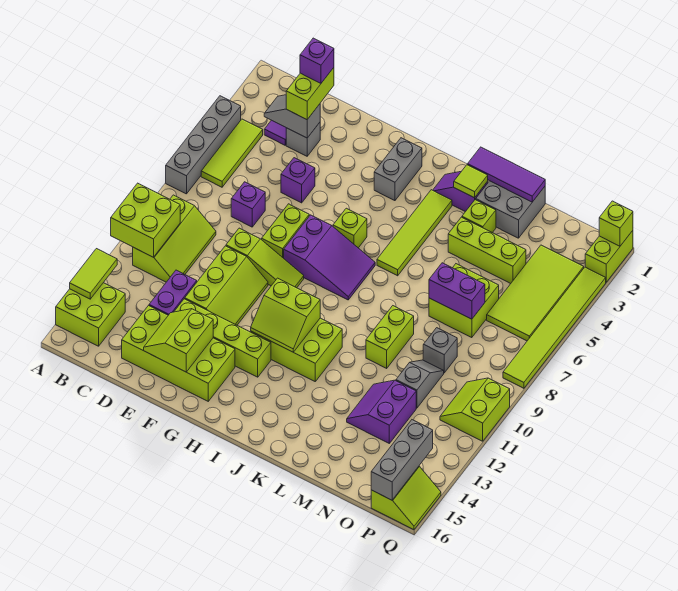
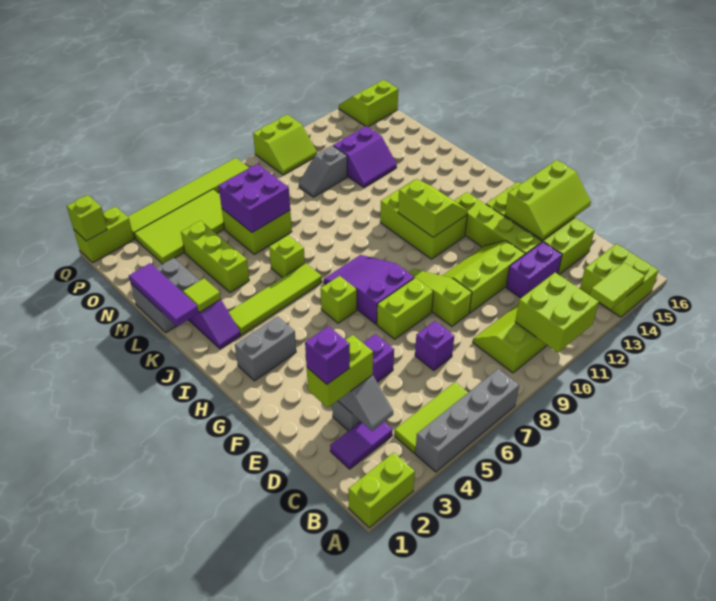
lime 2x2 slope [144,309,213,372] -> lime 2x3 slope [505,160,591,240]
lime 1x1 brick [462,199,496,233] -> lime 1x1 brick moved to [269,235,305,278]
lime 1x2 brick [366,306,414,368] -> lime 1x2 brick moved to [348,453,415,528]
purple 1x2 brick [429,263,485,319] -> purple 2x2 brick [219,164,290,233]
grey 1x1 brick [423,328,457,373] -> none
grey 1x3 brick [371,420,433,500] -> none

